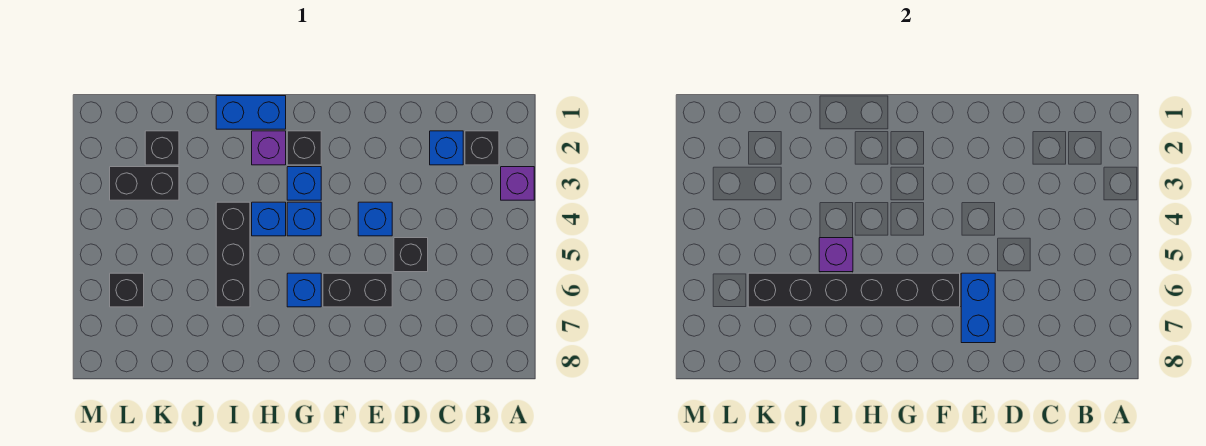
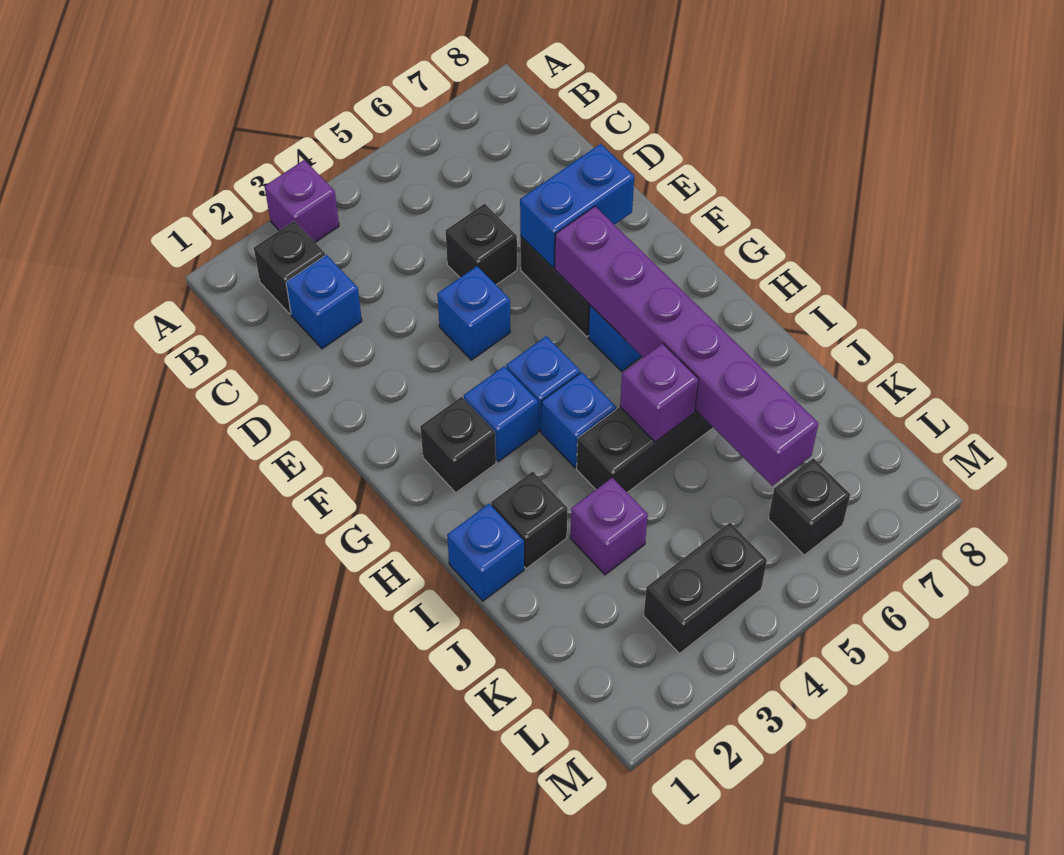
black 1x6 brick [748,273,960,307] -> purple 1x6 brick [555,206,818,486]
blue 1x2 brick [216,96,286,129] -> blue 1x1 brick [447,504,524,601]
purple 1x1 brick [252,131,286,165] -> purple 1x1 brick moved to [570,478,648,575]
black 1x1 brick [145,131,179,165] -> black 1x1 brick moved to [491,471,567,569]
black 1x2 brick [110,167,179,200] -> black 1x2 brick turned to [644,523,767,654]

